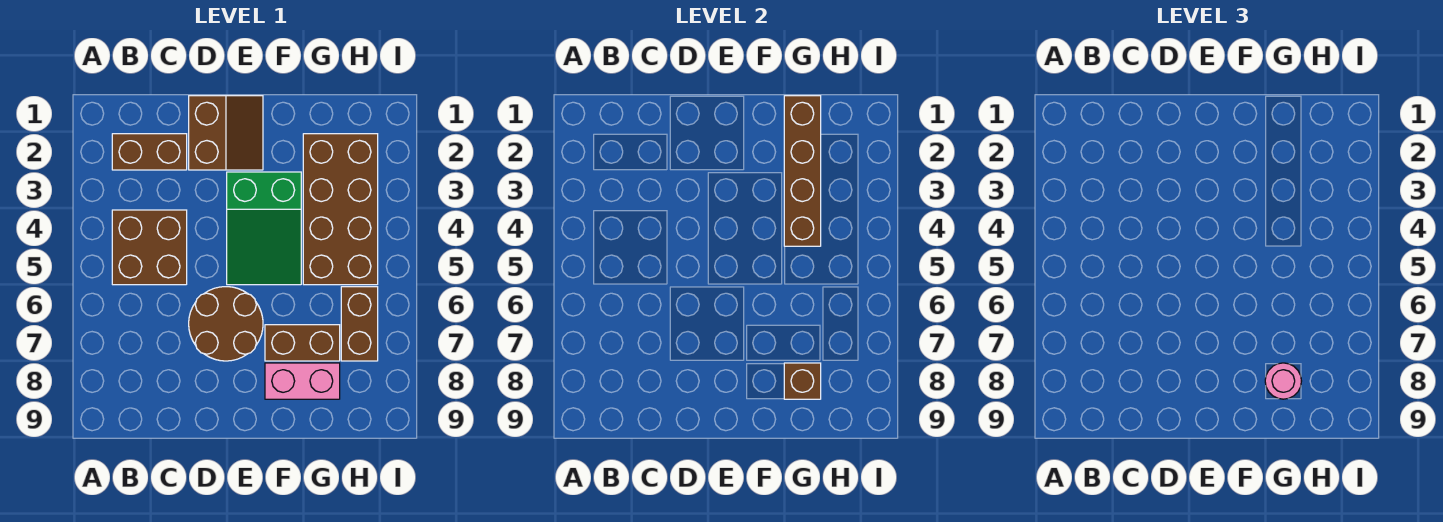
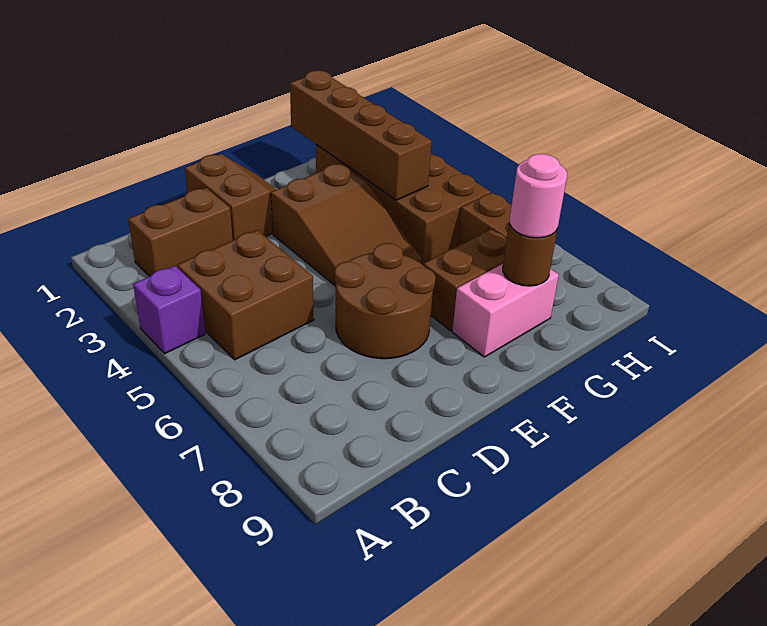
none -> purple 1x1 brick [133,266,205,354]
green 2x3 slope [227,172,301,285] -> brown 2x3 slope [271,164,422,286]
brown 1x1 brick [784,363,821,399] -> brown 1x1 round brick [503,220,557,286]

